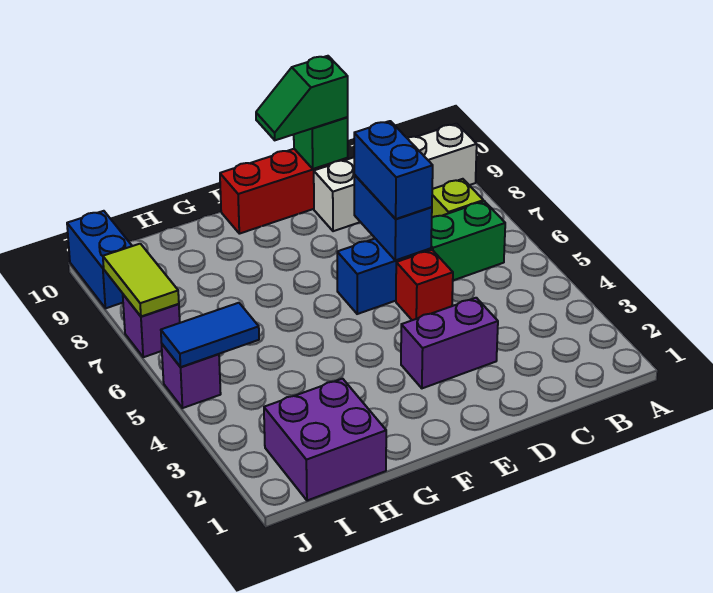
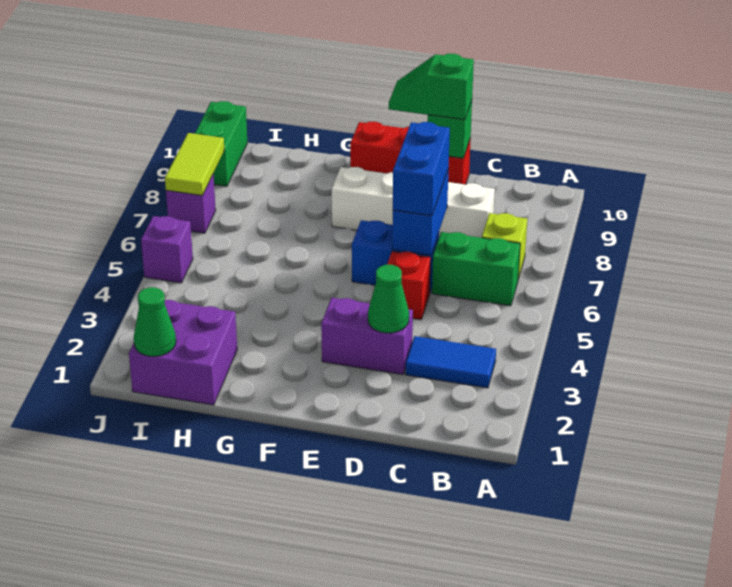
white 1x4 brick [314,124,477,231] -> white 1x4 brick moved to [332,167,495,238]
none -> green 1x1 cone [368,265,409,333]
none -> green 1x1 cone [134,287,176,356]
blue 1x2 tile [161,303,259,367] -> blue 1x2 tile moved to [405,336,496,388]
blue 1x2 brick [67,211,132,308] -> green 1x2 brick [195,101,247,186]

